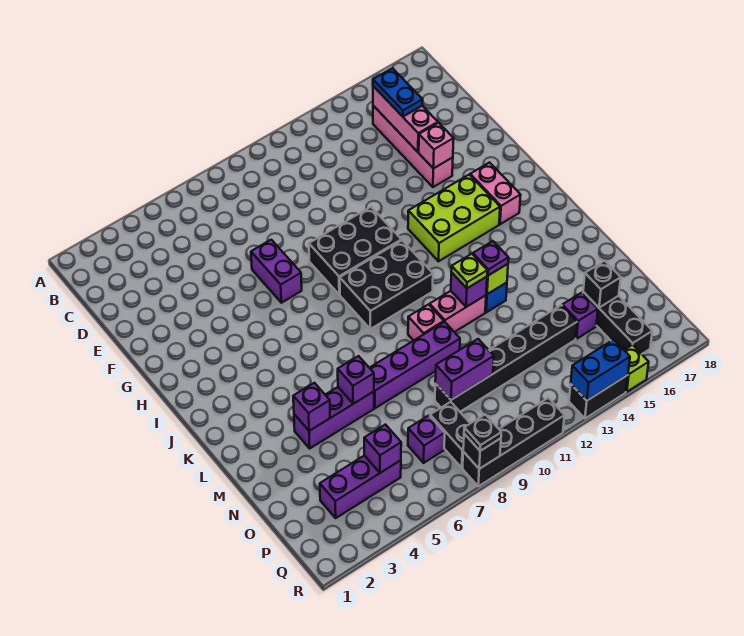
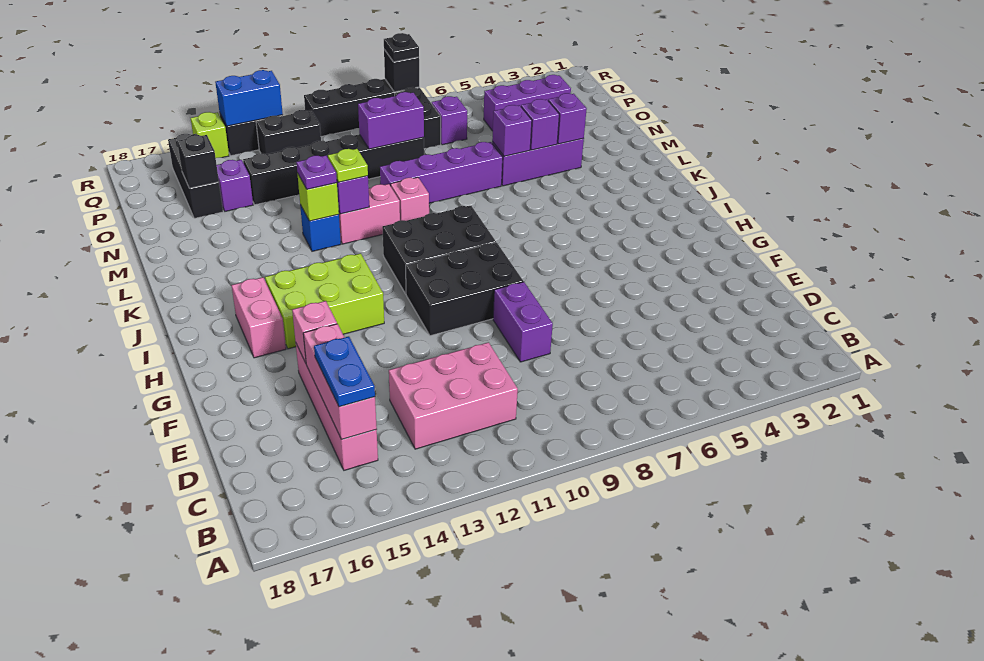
none -> pink 2x3 brick [389,342,518,449]
purple 1x2 brick [251,240,302,303] -> purple 1x2 brick moved to [493,282,553,362]
purple 1x1 brick [364,425,401,473] -> purple 1x1 brick moved to [521,99,559,150]
none -> black 1x2 brick [256,110,321,154]

